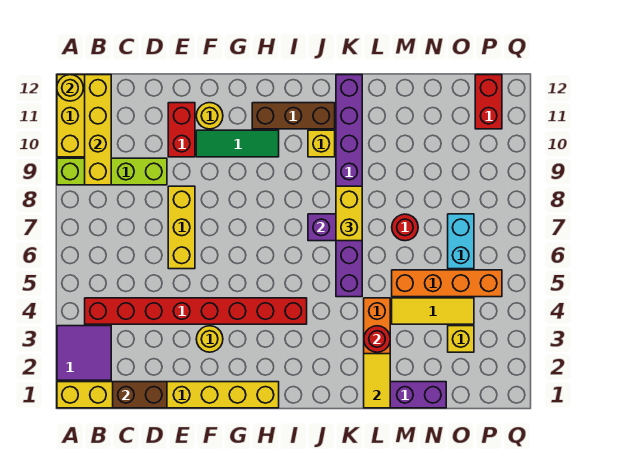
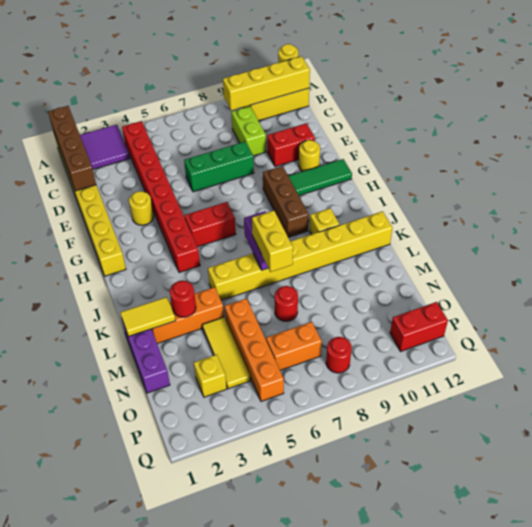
lime 1x4 brick [57,158,167,185] -> lime 1x2 brick [231,106,266,156]
brown 1x2 brick [113,382,167,408] -> brown 1x4 brick [48,106,96,191]
yellow 1x3 brick [168,186,195,269] -> green 1x3 brick [184,142,254,192]
green 1x3 tile [196,130,279,157] -> green 1x3 tile turned to [288,159,352,196]
none -> red 1x2 brick [184,202,236,247]
brown 1x3 brick [252,103,335,129] -> brown 1x3 brick moved to [263,166,309,237]
purple 1x8 brick [336,75,362,297] -> yellow 1x8 brick [208,211,392,300]
yellow 1x2 brick [336,186,362,241] -> yellow 1x2 brick turned to [252,211,293,272]
cyan 1x2 brick [448,214,474,269] -> orange 1x2 brick [266,322,322,370]
none -> red 1x1 round brick [326,337,352,373]

